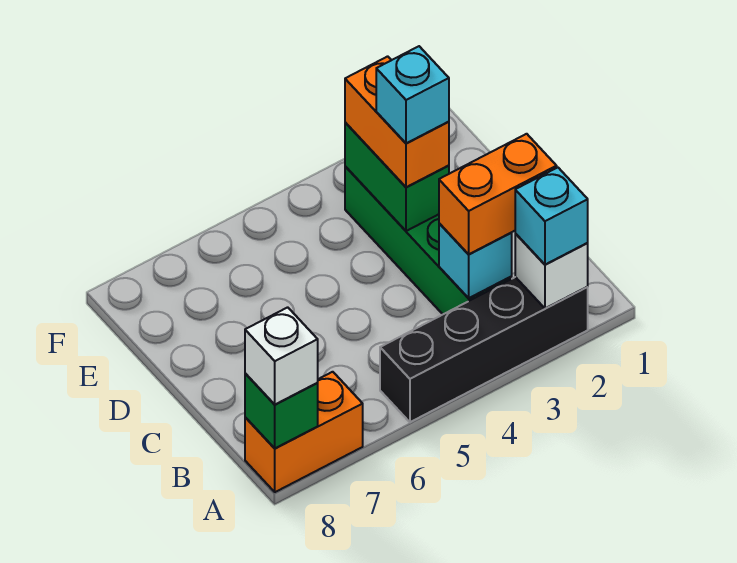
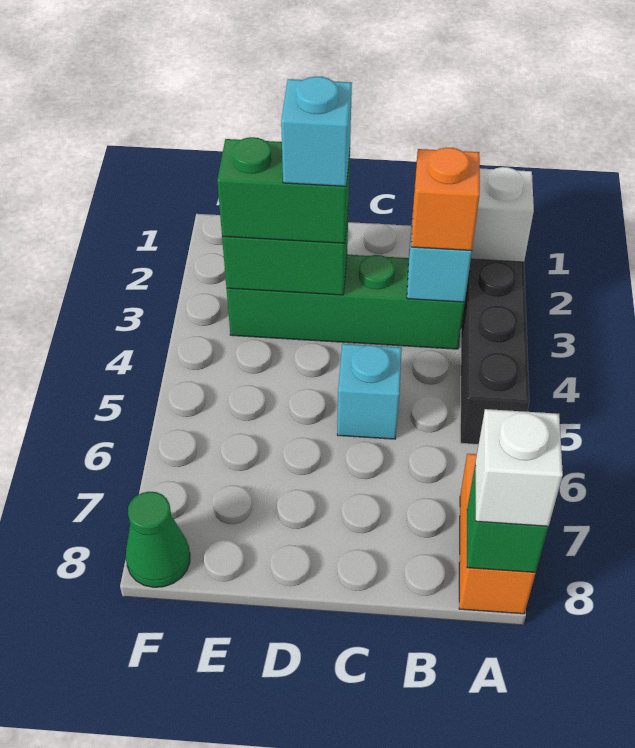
cyan 1x1 brick [515,168,588,265] -> cyan 1x1 brick moved to [337,344,402,439]
orange 1x2 brick [439,134,557,254] -> orange 1x1 brick [411,147,480,251]
orange 1x2 brick [345,56,449,187] -> green 1x2 brick [217,137,350,243]
none -> green 1x1 cone [126,492,190,587]

